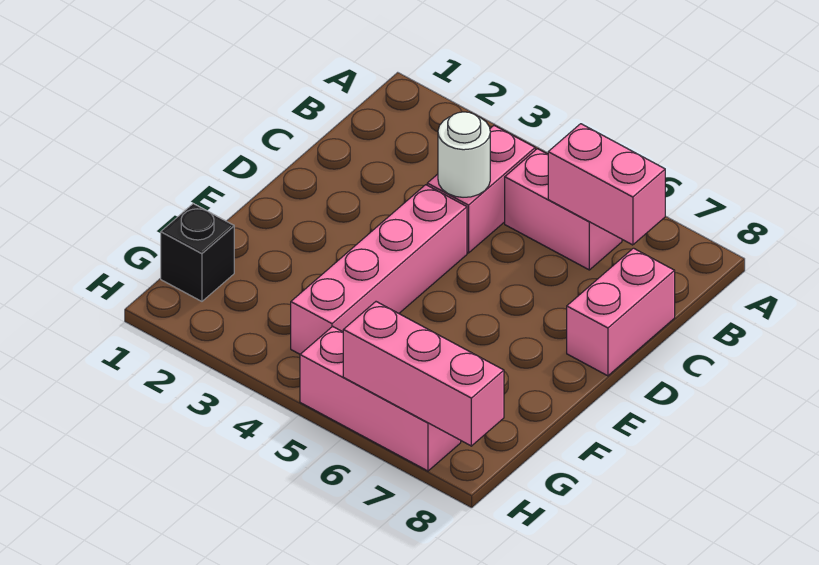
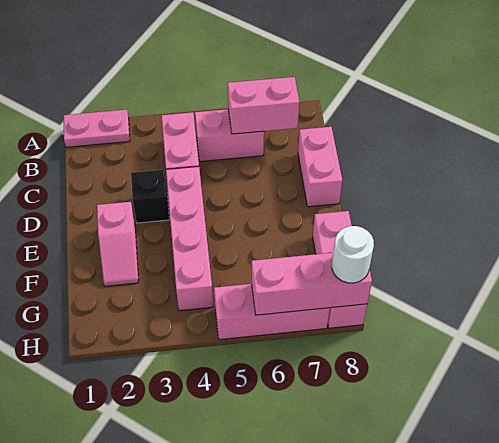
none -> pink 1x2 plate [64,110,130,147]
white 1x1 round brick [438,112,490,197] -> white 1x1 round brick moved to [332,226,374,283]
none -> pink 1x2 slope [97,202,139,286]
none -> pink 1x3 brick [313,211,367,328]
black 1x1 brick [161,204,234,301] -> black 1x1 brick moved to [131,170,169,223]

